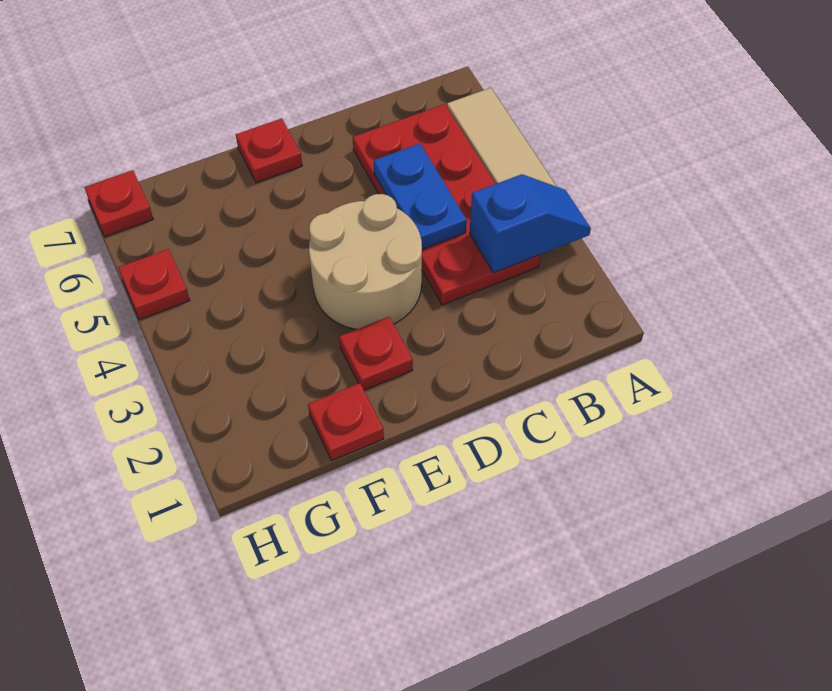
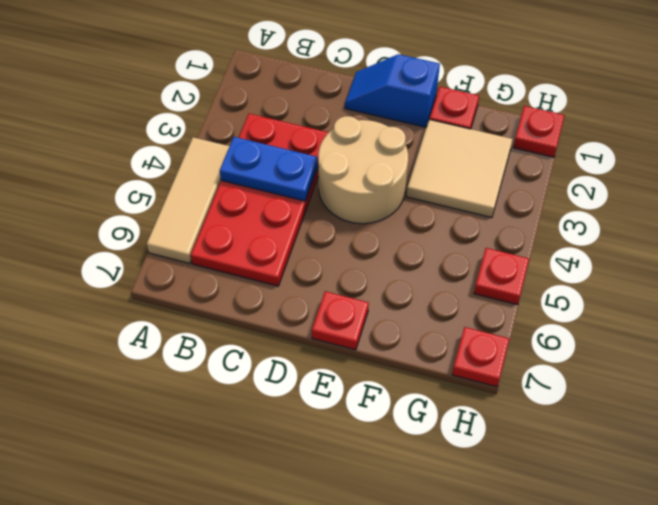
blue 1x2 slope [470,174,591,273] -> blue 1x2 slope moved to [345,54,440,127]
blue 1x2 plate [374,144,467,249] -> blue 1x2 plate turned to [220,137,318,201]
red 1x1 plate [339,317,413,390] -> red 1x1 plate moved to [513,106,565,157]
none -> tan 2x2 tile [407,119,513,218]

